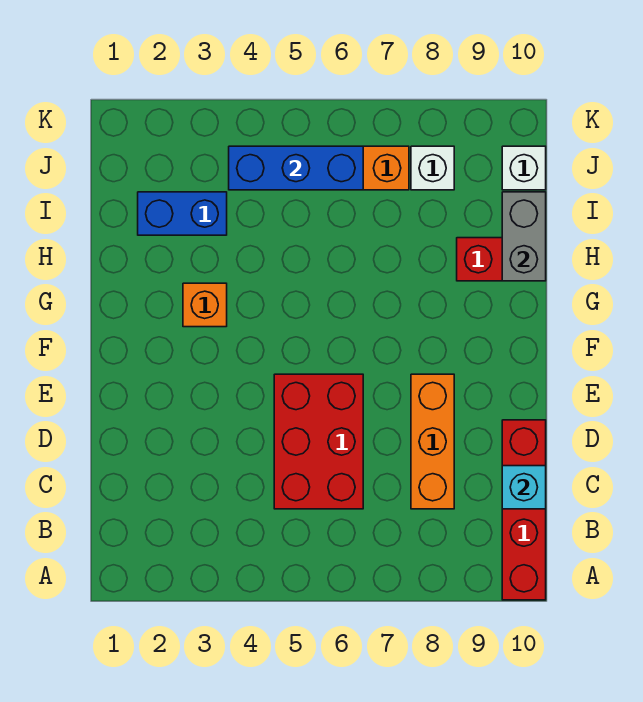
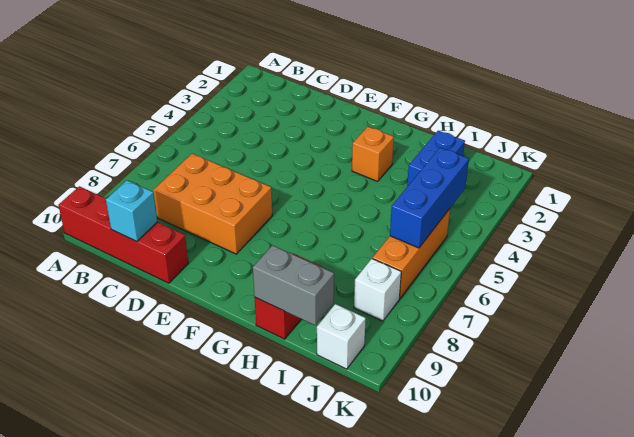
red 2x3 brick [274,374,363,509] -> none
orange 1x3 brick [411,374,454,509] -> orange 2x3 brick [154,154,272,254]

